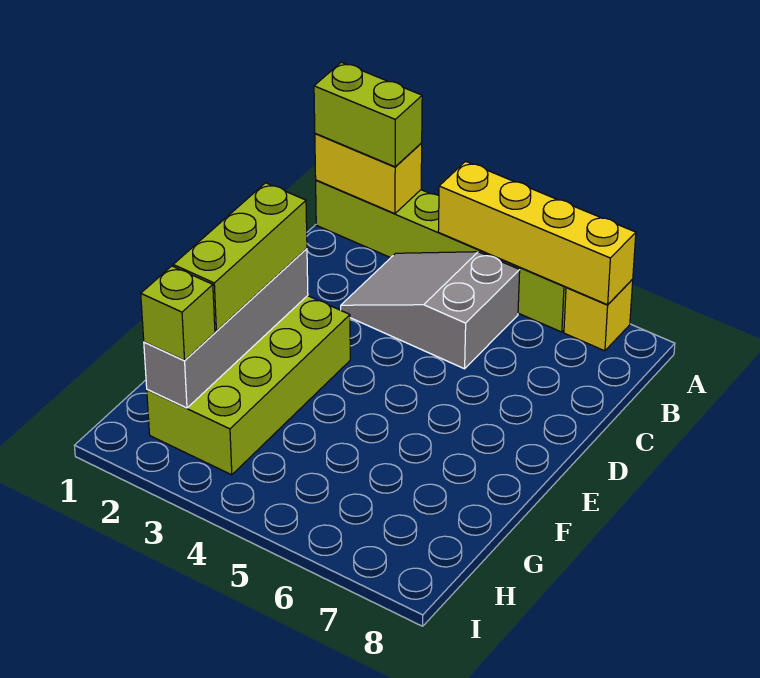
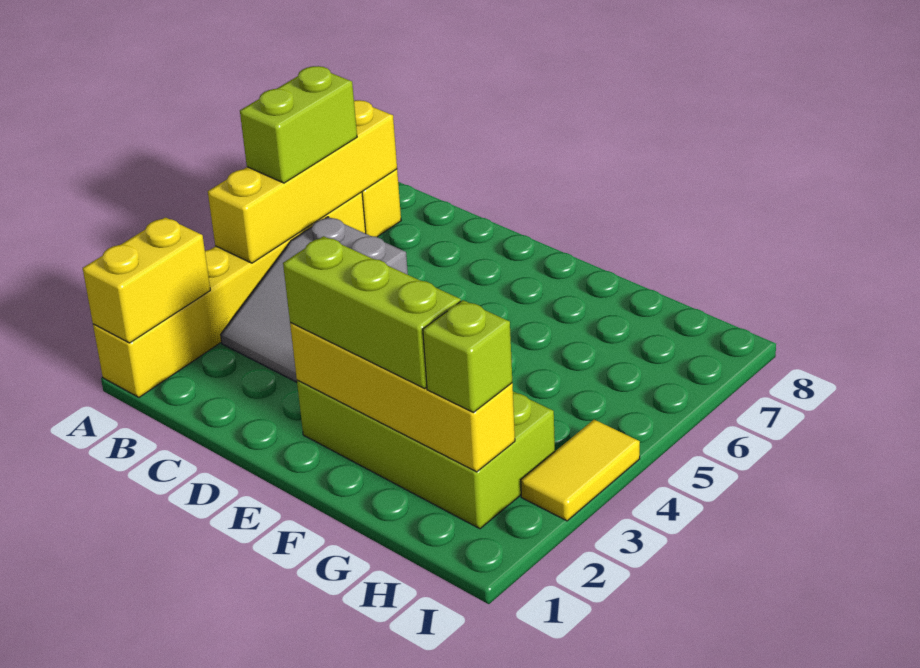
lime 1x6 brick [316,180,566,332] -> yellow 1x6 brick [93,192,366,397]
lime 1x2 brick [314,62,422,167] -> lime 1x2 brick moved to [240,66,357,183]
grey 1x4 brick [144,249,308,408] -> yellow 1x4 brick [290,322,515,472]
none -> yellow 1x2 tile [521,420,640,521]

